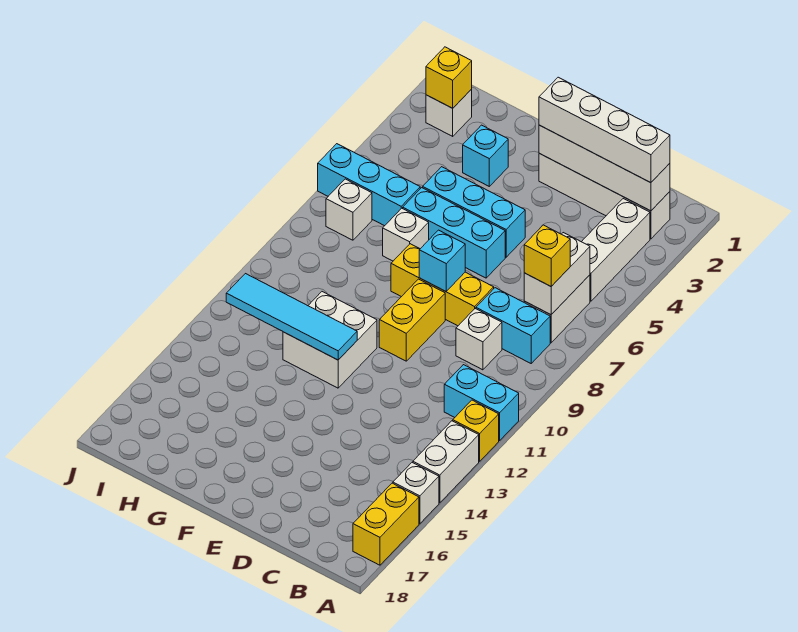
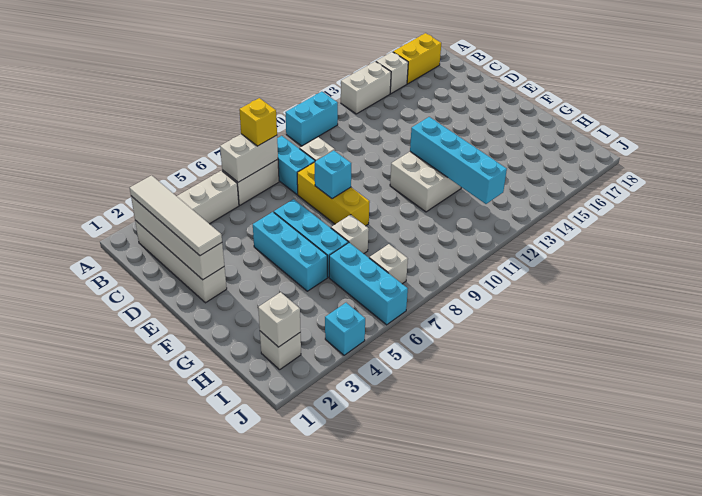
cyan 1x2 brick [444,365,519,441] -> cyan 1x2 brick turned to [285,92,338,146]
yellow 1x1 brick [453,400,499,461] -> none
white 1x4 brick [539,77,670,183] -> white 1x4 tile [130,175,222,256]
yellow 1x2 brick [379,279,445,361] -> none
cyan 1x4 tile [226,274,357,360] -> cyan 1x4 brick [410,117,507,204]
cyan 1x1 brick [463,125,508,186] -> cyan 1x1 brick moved to [325,303,365,355]
yellow 1x1 brick [426,47,472,108] -> white 1x1 brick [258,292,301,347]

